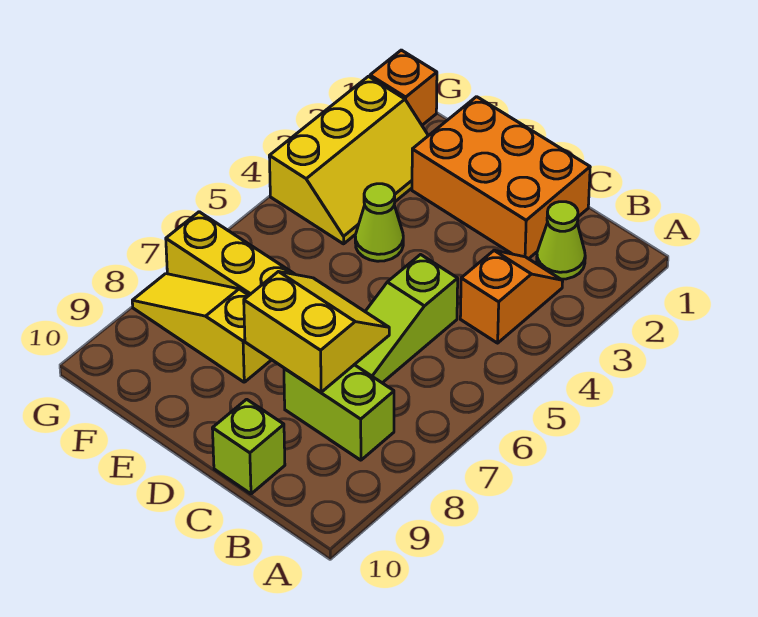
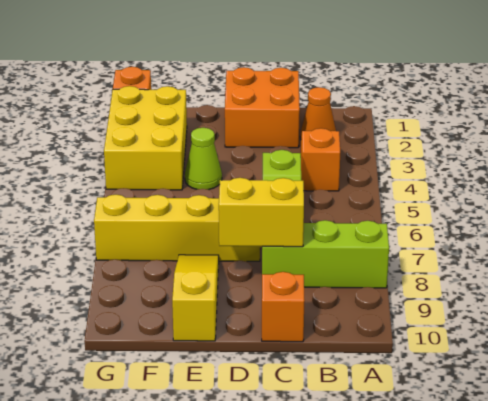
lime 1x1 cone [537,202,585,279] -> orange 1x1 cone [300,87,336,138]
lime 1x2 brick [284,365,394,460] -> lime 1x3 brick [262,220,389,288]
orange 2x3 brick [412,97,590,259] -> orange 2x2 brick [225,67,300,148]
lime 1x1 brick [212,399,285,494] -> orange 1x1 brick [262,272,305,342]
yellow 1x3 slope [132,274,271,382] -> yellow 1x3 slope turned to [172,255,219,341]
yellow 2x3 slope [269,76,428,244] -> yellow 2x3 brick [104,86,187,190]

